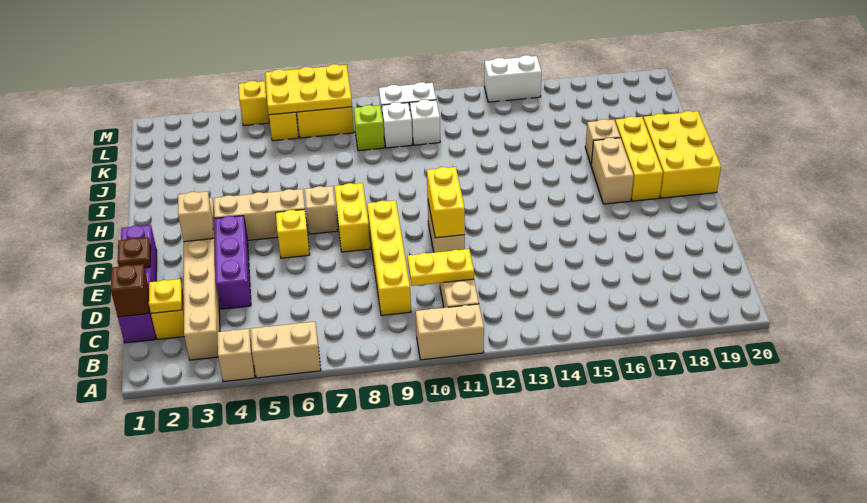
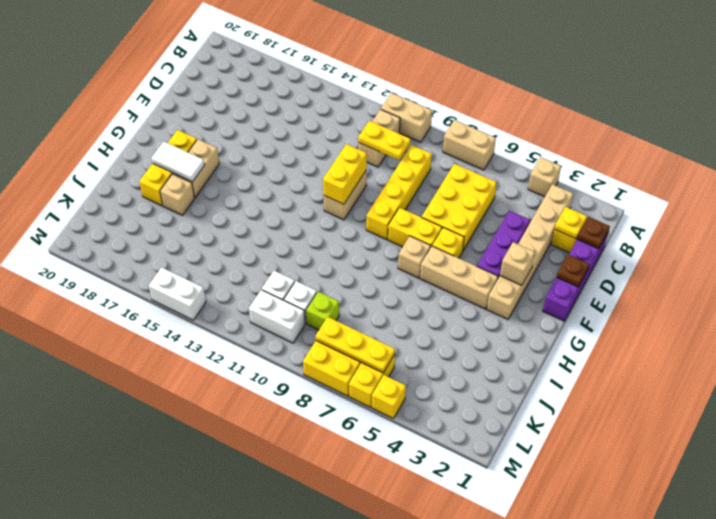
tan 1x2 brick [251,322,321,378] -> tan 1x2 brick moved to [443,120,496,170]
brown 1x1 brick [111,264,149,317] -> brown 1x1 plate [577,217,610,249]
yellow 1x2 brick [334,183,370,252] -> yellow 1x2 brick turned to [388,208,442,247]
yellow 2x3 brick [643,111,721,198] -> yellow 2x3 brick moved to [422,164,497,250]
none -> white 1x2 tile [151,142,205,182]
yellow 2x3 plate [265,64,352,115] -> yellow 1x3 plate [316,317,395,373]

